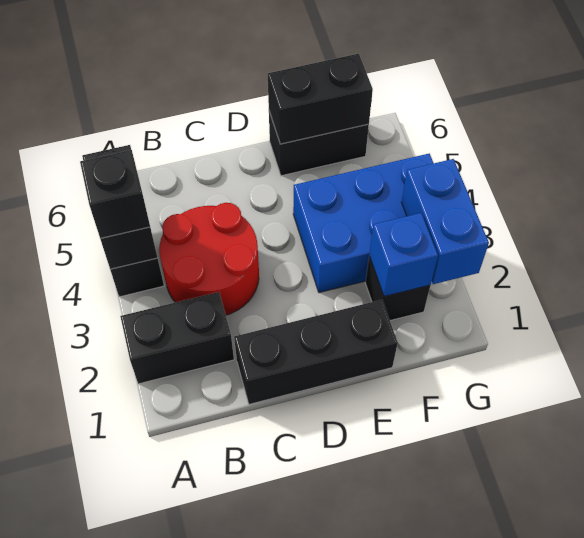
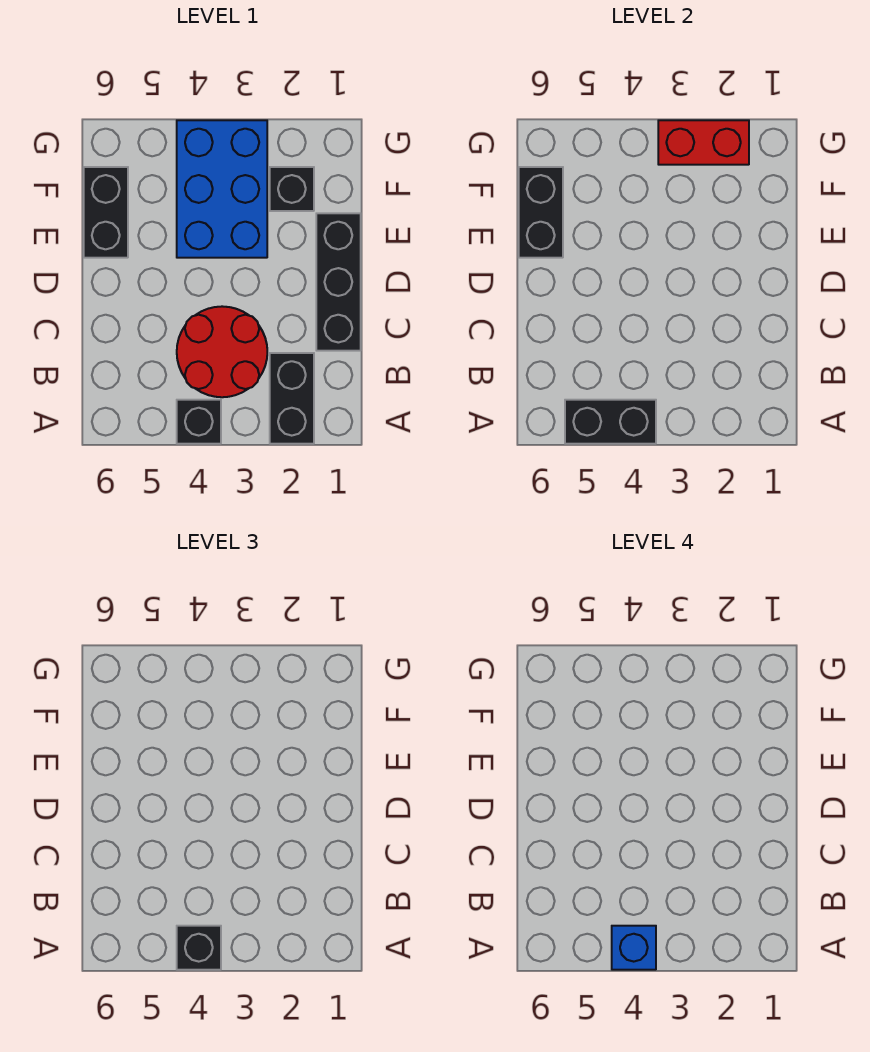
blue 1x1 brick [369,213,438,296] -> blue 1x1 brick moved to [612,926,656,970]
blue 1x2 brick [401,159,489,284] -> red 1x2 brick [658,120,749,165]

